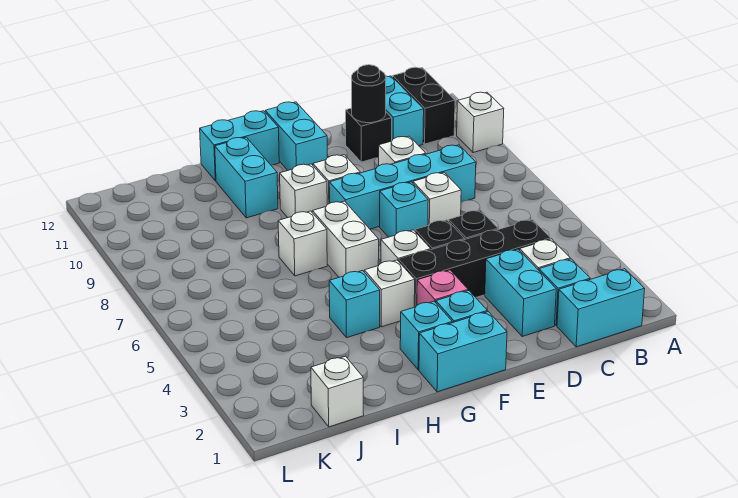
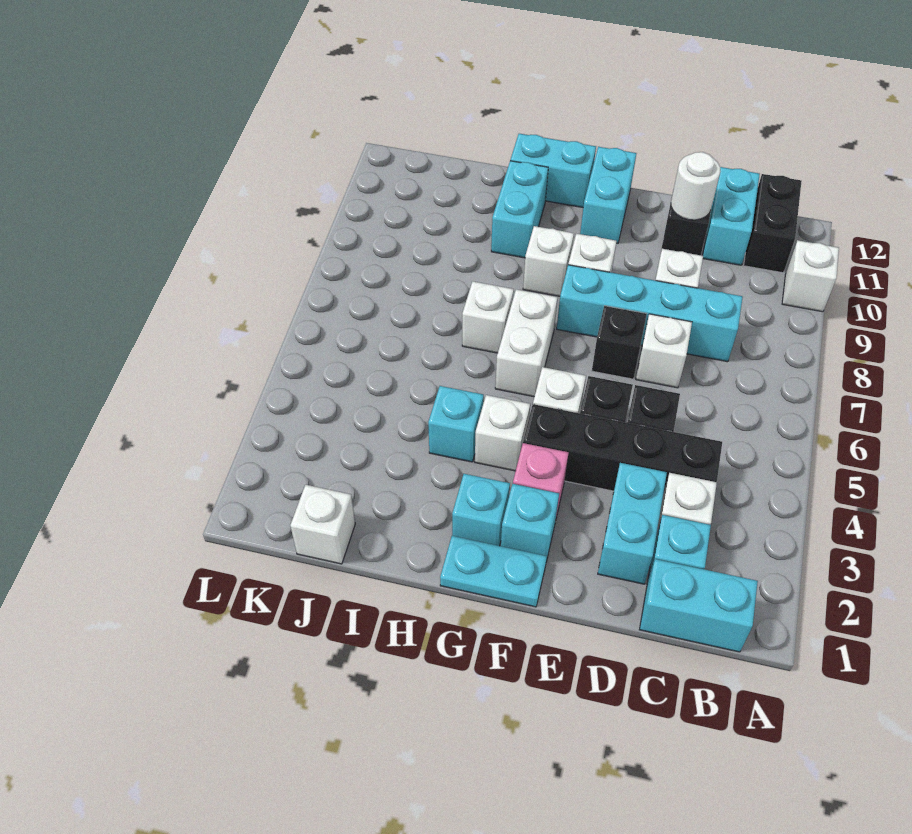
black 1x1 round brick [352,65,386,123] -> white 1x1 round brick [671,152,720,220]
cyan 1x1 brick [380,182,428,237] -> black 1x1 brick [592,306,647,379]
cyan 1x2 brick [419,312,507,392] -> cyan 1x2 plate [440,536,547,607]

